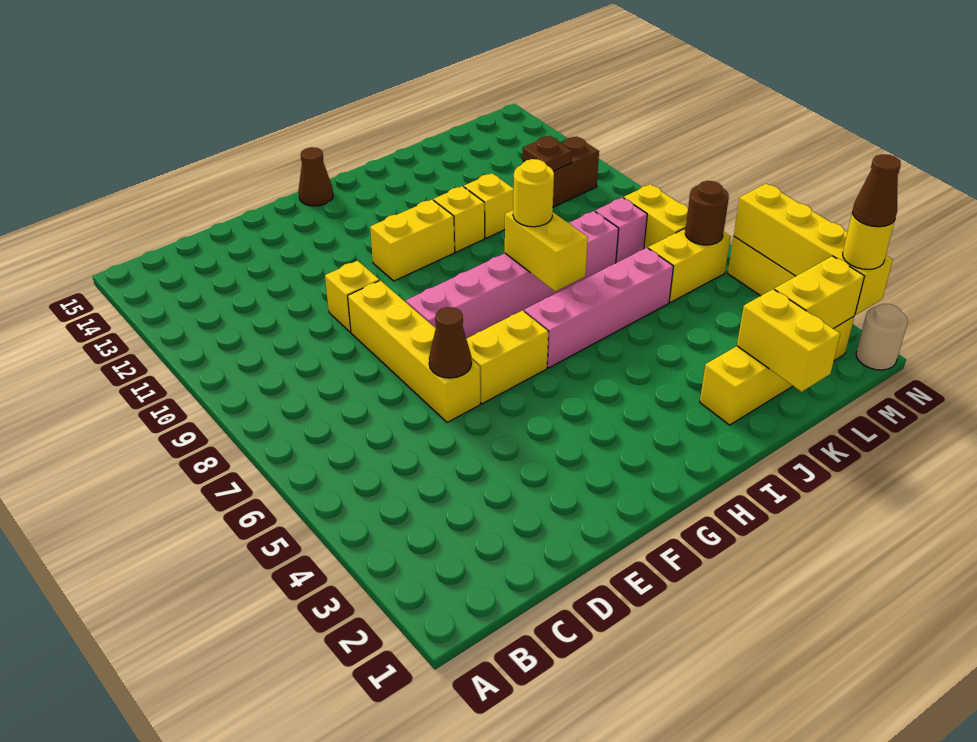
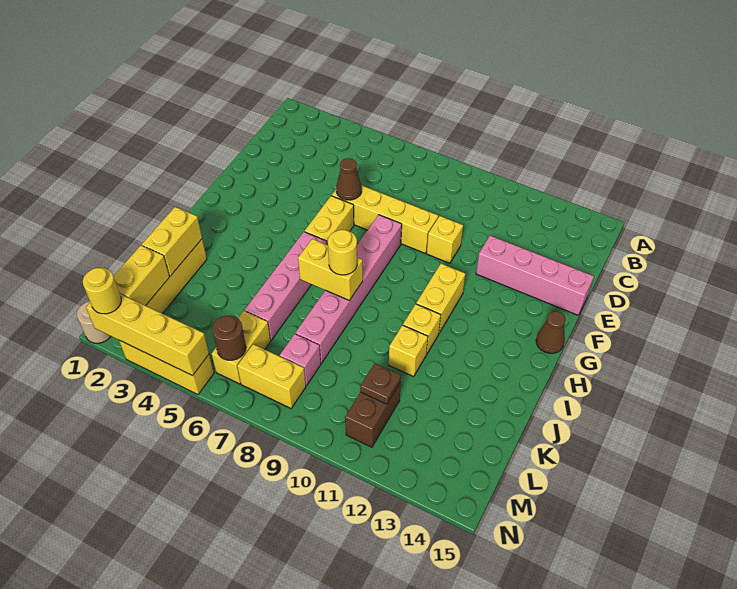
none -> pink 1x4 brick [476,236,594,315]
yellow 1x2 brick [737,289,840,392] -> yellow 1x2 brick turned to [142,207,202,276]
brown 1x1 cone [852,154,901,227] -> none

